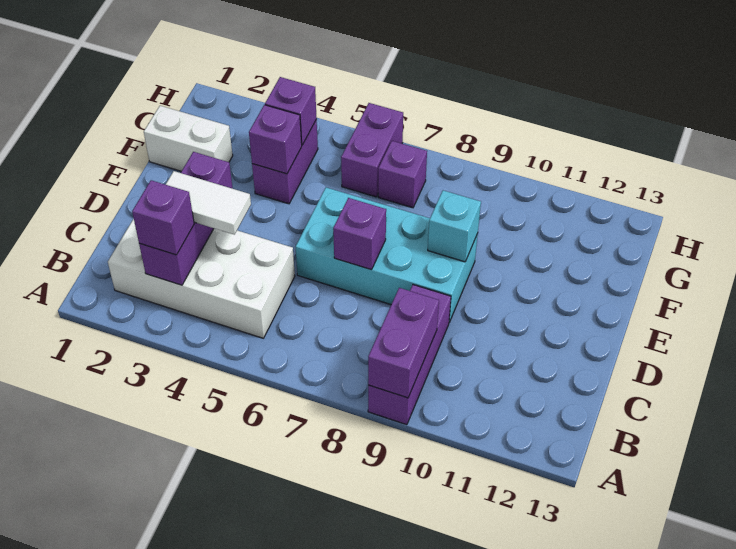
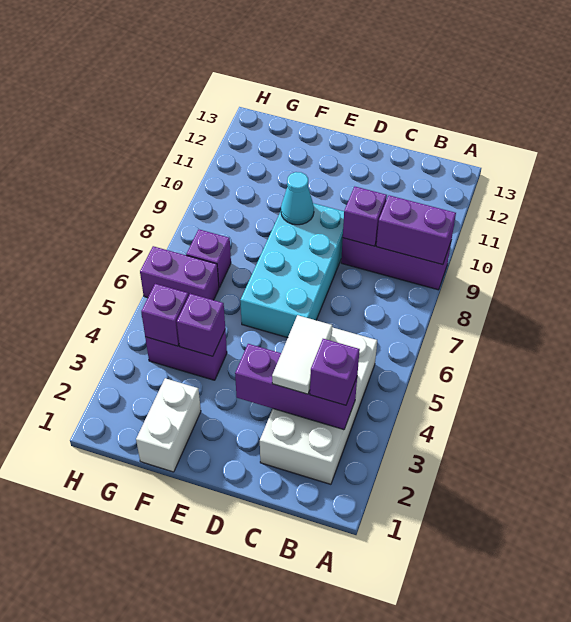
purple 1x1 brick [333,198,386,270] -> purple 1x1 brick moved to [343,187,387,246]
cyan 1x1 brick [428,190,481,262] -> cyan 1x1 cone [281,172,314,225]

